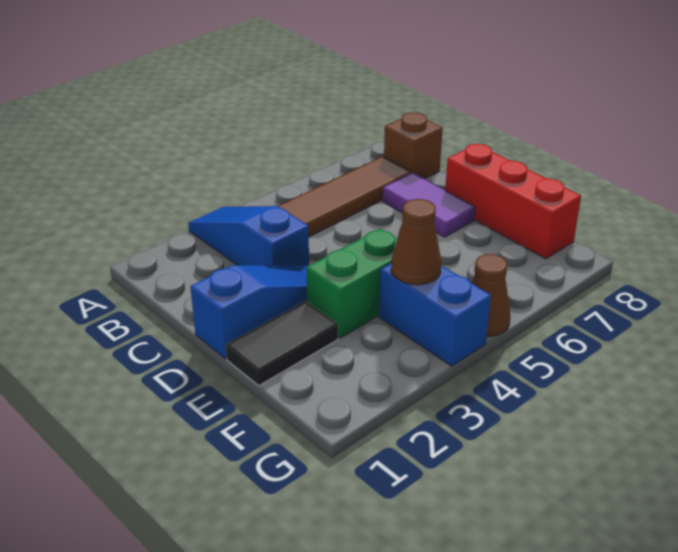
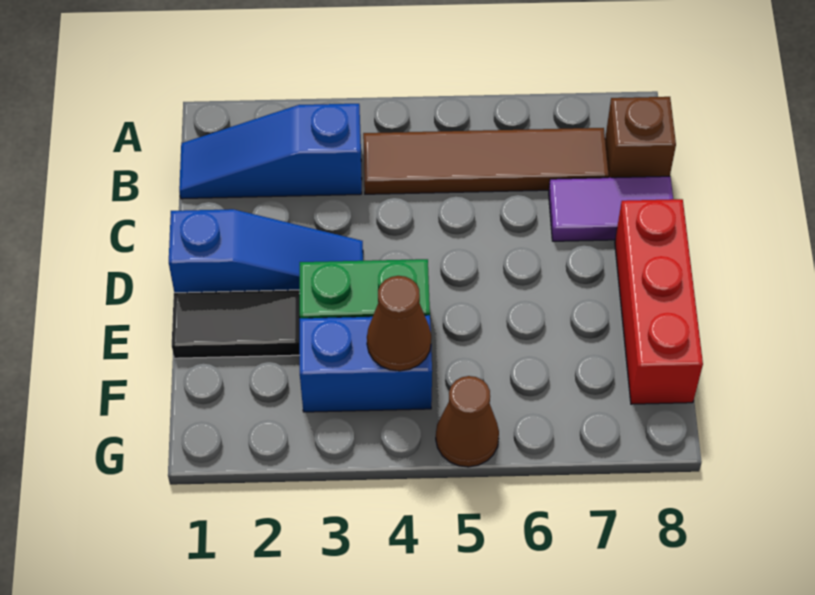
blue 1x3 slope [188,206,309,265] -> blue 1x3 slope turned to [179,104,362,199]
purple 1x2 tile [383,173,475,237] -> purple 1x2 tile turned to [549,176,673,241]
blue 1x2 brick [379,264,491,366] -> blue 1x2 brick turned to [300,315,432,412]

